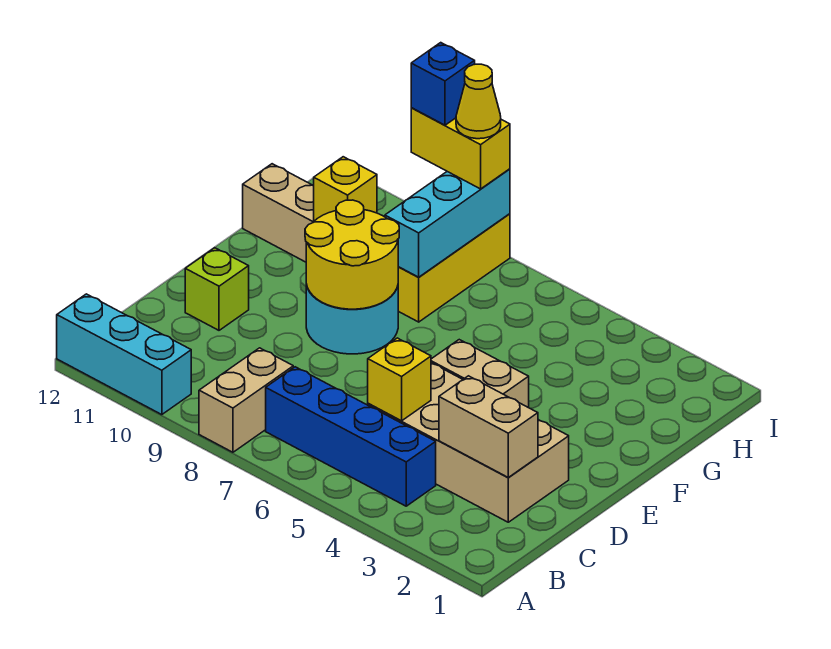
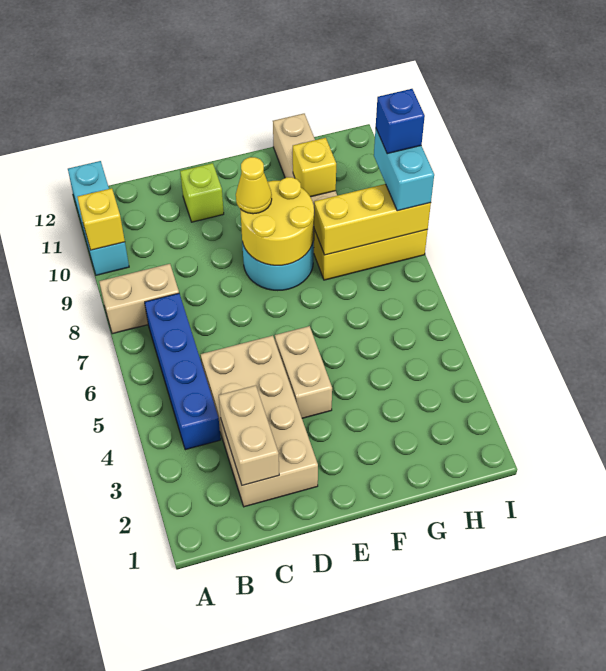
yellow 1x1 brick [368,338,431,421] -> yellow 1x1 brick moved to [77,188,125,250]
cyan 1x3 brick [385,169,510,277] -> yellow 1x3 brick [314,184,431,255]
yellow 1x2 brick [411,108,510,189] -> cyan 1x2 brick [374,128,434,211]
yellow 1x1 cone [456,64,501,139] -> yellow 1x1 cone moved to [236,157,272,214]

